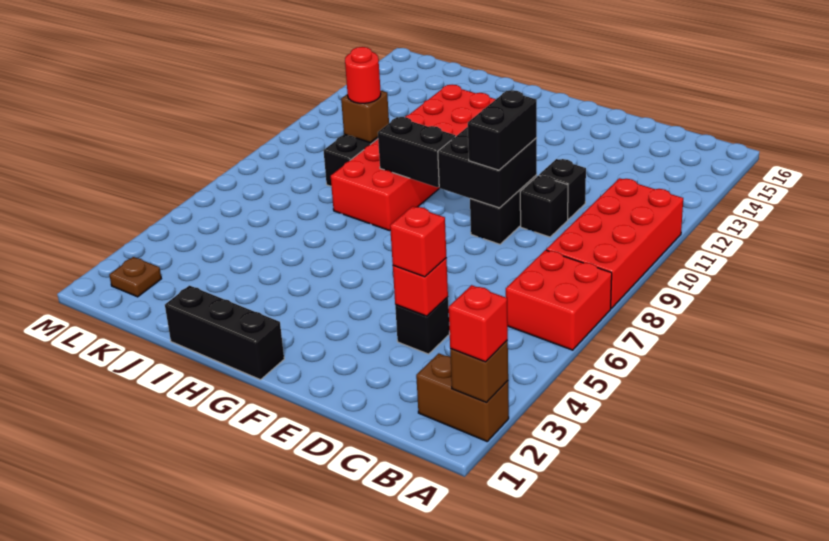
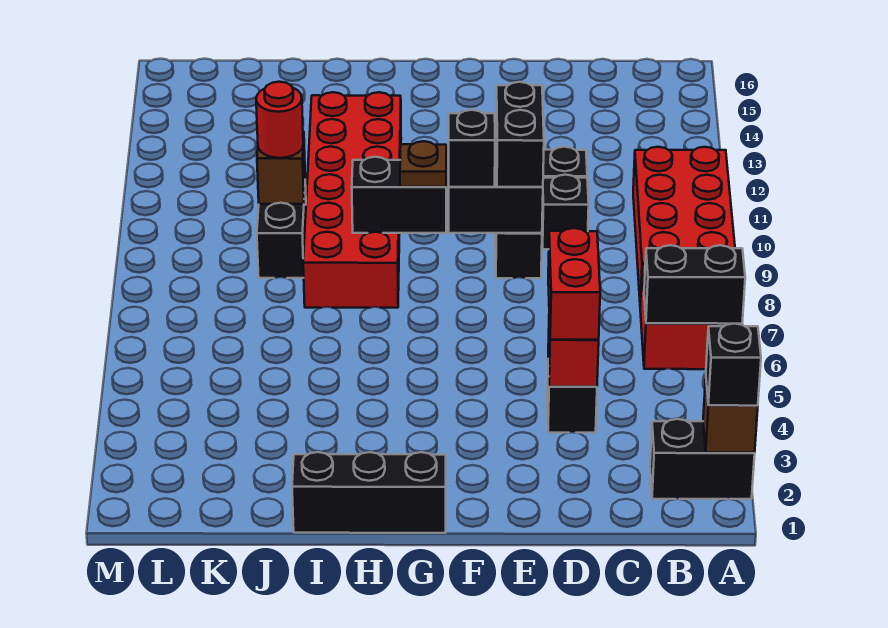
brown 1x2 brick [416,353,509,441] -> black 1x2 brick [650,419,755,499]
red 1x1 brick [449,285,508,362] -> black 1x1 brick [706,324,761,406]
none -> black 1x2 brick [644,245,745,324]
red 1x1 brick [390,206,446,277] -> red 1x2 brick [548,228,600,340]
none -> black 1x1 brick [449,110,495,187]
brown 1x1 plate [109,257,161,297] -> brown 1x1 plate moved to [400,141,446,187]

